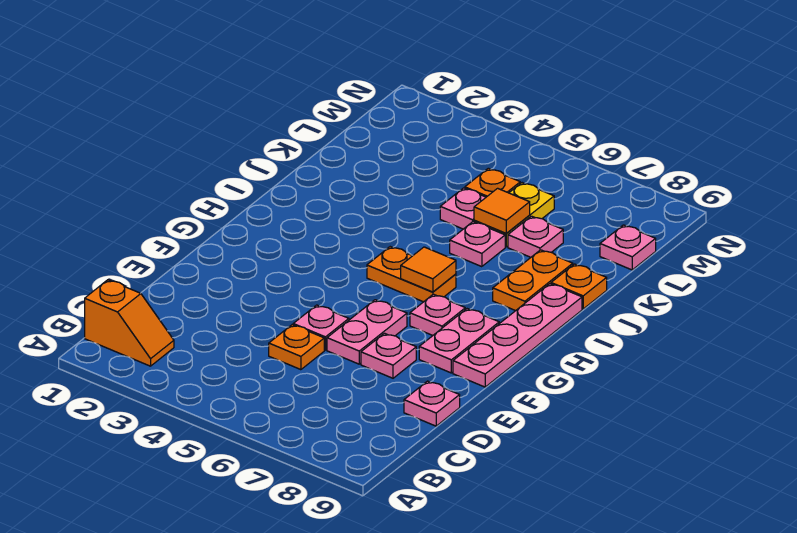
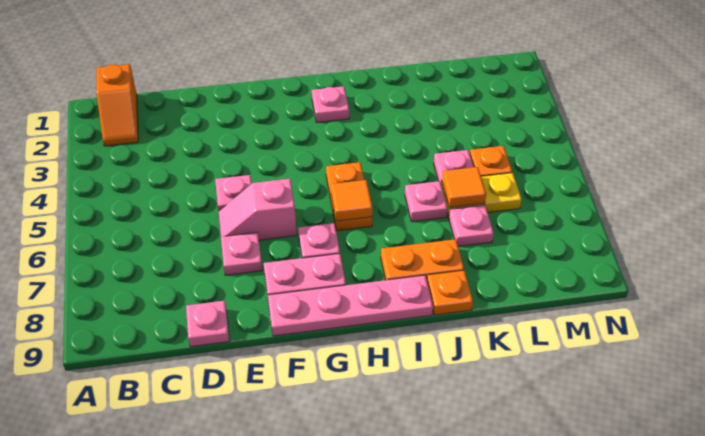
orange 1x1 plate [269,325,324,370] -> none
pink 1x2 plate [327,300,407,364] -> pink 1x2 slope [219,179,297,240]
pink 1x1 plate [600,225,656,270] -> pink 1x1 plate moved to [312,86,349,123]

